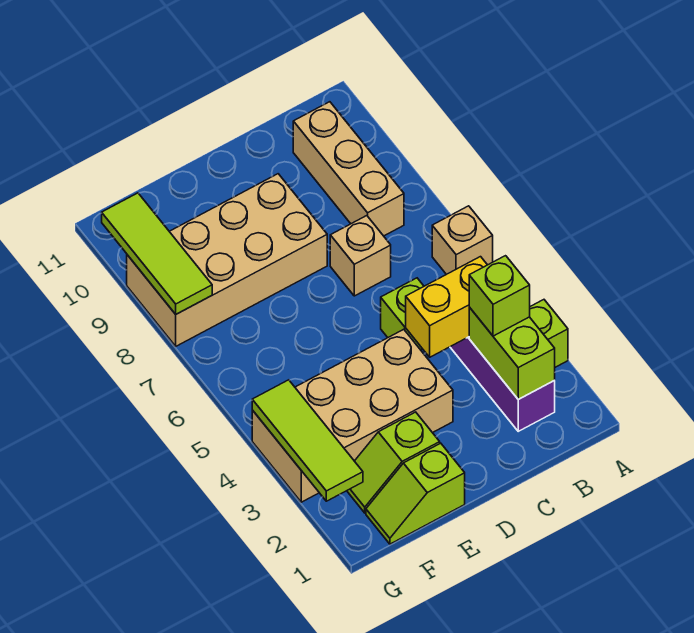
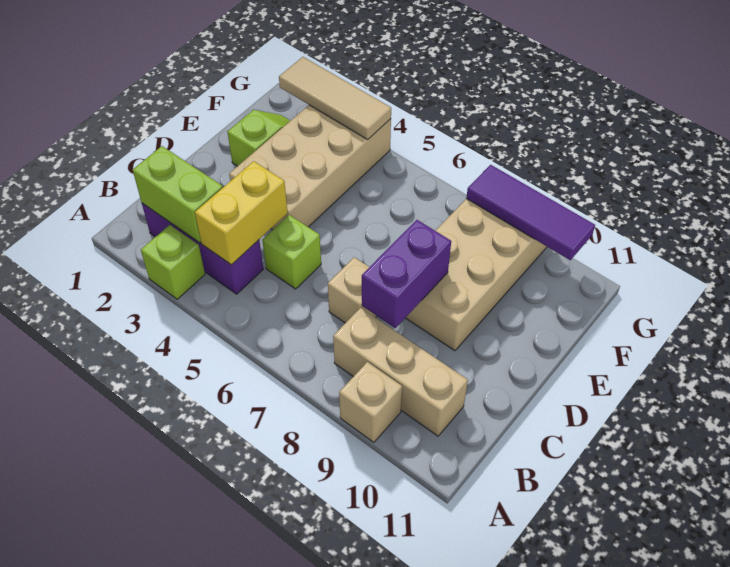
tan 1x1 brick [432,206,493,274] -> tan 1x1 brick moved to [339,362,402,442]
lime 1x1 brick [469,256,530,336] -> none
none -> purple 1x2 brick [362,220,451,328]
lime 1x2 slope [366,443,465,544] -> none
lime 1x3 tile [252,380,363,501] -> tan 1x3 tile [279,57,391,139]
lime 1x3 tile [102,193,212,314] -> purple 1x3 tile [466,165,595,260]

